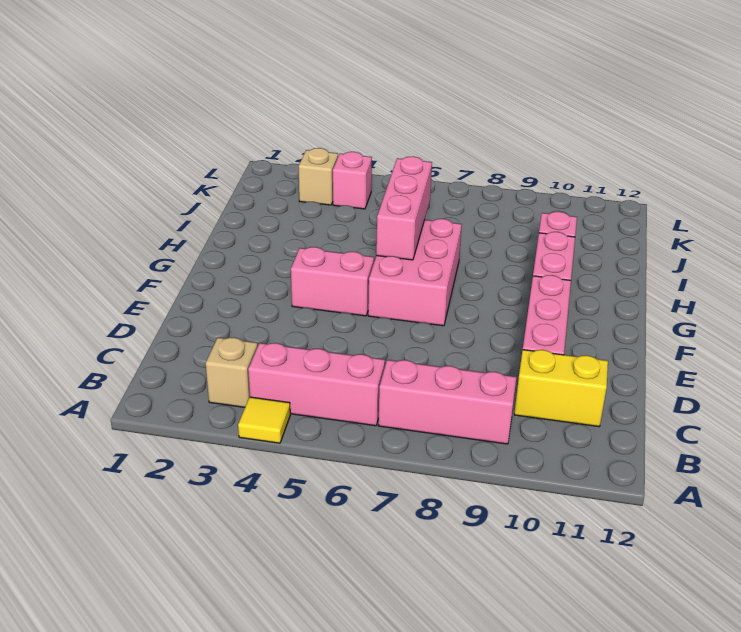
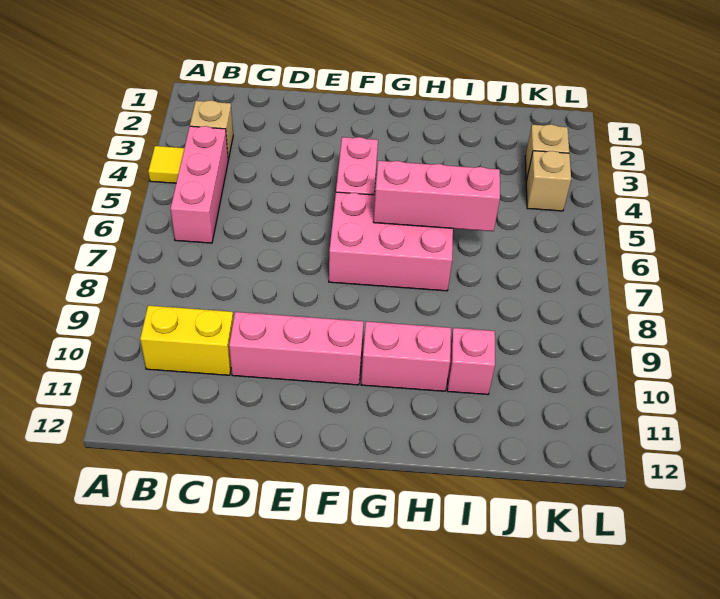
pink 1x3 brick [378,360,516,444] -> none
yellow 1x2 brick [514,350,608,427] -> yellow 1x2 brick turned to [140,305,233,375]
pink 1x1 brick [333,152,372,209] -> tan 1x1 brick [526,151,571,211]

